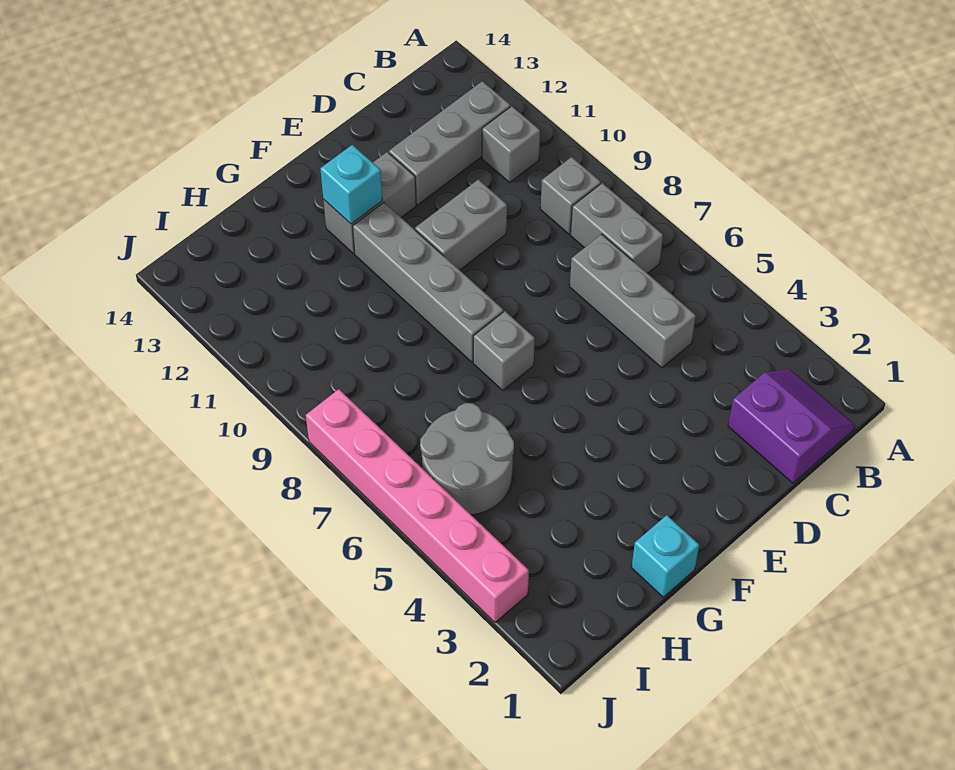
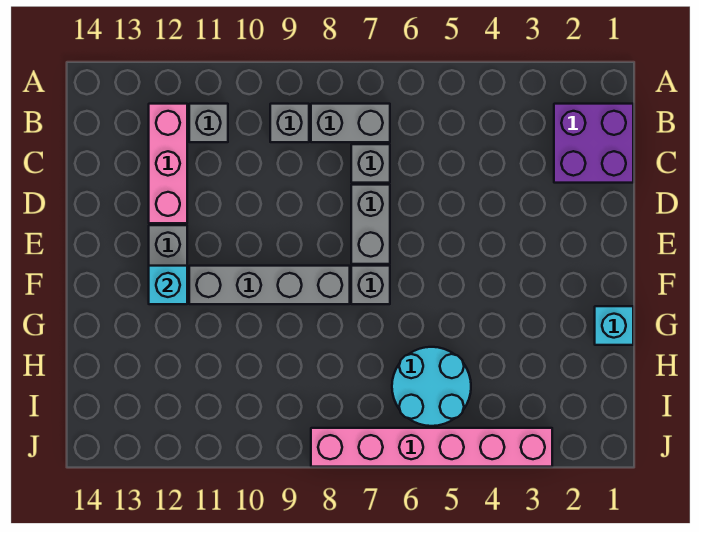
purple 2x2 slope [728,369,855,483] -> purple 2x2 brick [554,104,633,183]
grey 1x3 brick [389,81,510,205] -> pink 1x3 brick [149,104,187,223]
grey 1x3 brick [570,234,696,368] -> grey 1x1 brick [351,144,390,183]
grey 1x2 brick [415,180,507,270] -> grey 1x2 brick moved to [351,185,390,264]
grey 2x2 round brick [420,403,514,515] -> cyan 2x2 round brick [392,347,471,426]

